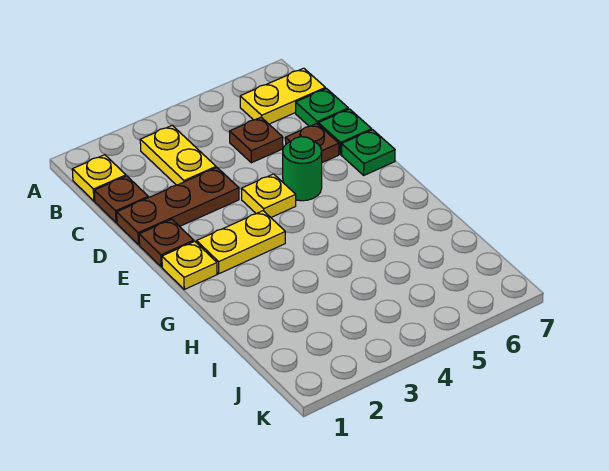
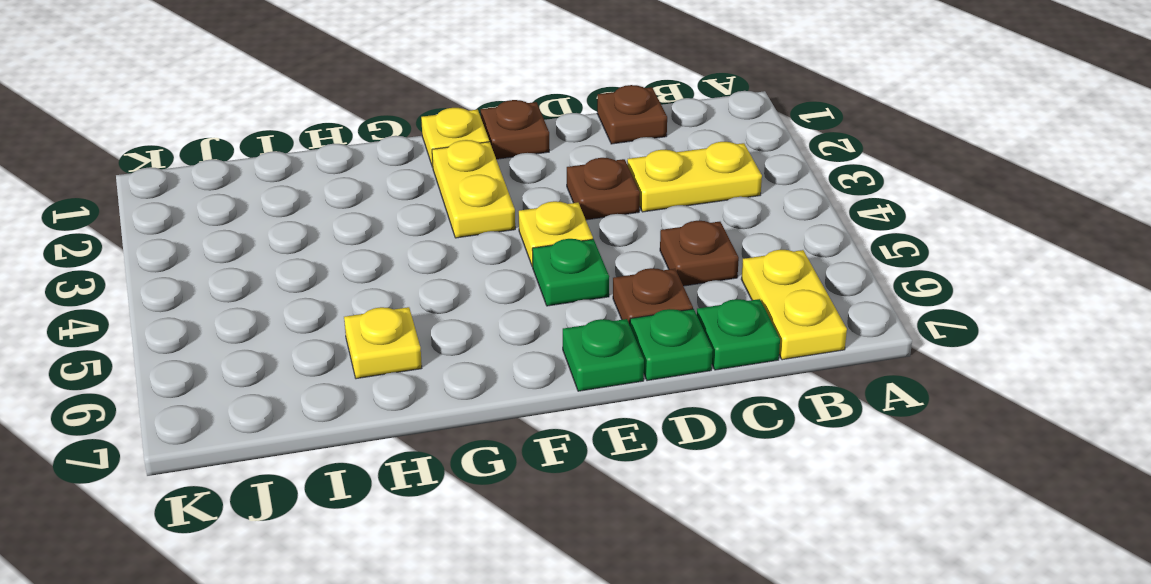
yellow 1x1 plate [72,155,126,201] -> yellow 1x1 plate moved to [344,307,422,379]
brown 1x3 plate [117,168,239,245] -> brown 1x1 plate [567,158,640,220]
green 1x1 round brick [283,137,322,201] -> green 1x1 plate [532,239,609,306]

